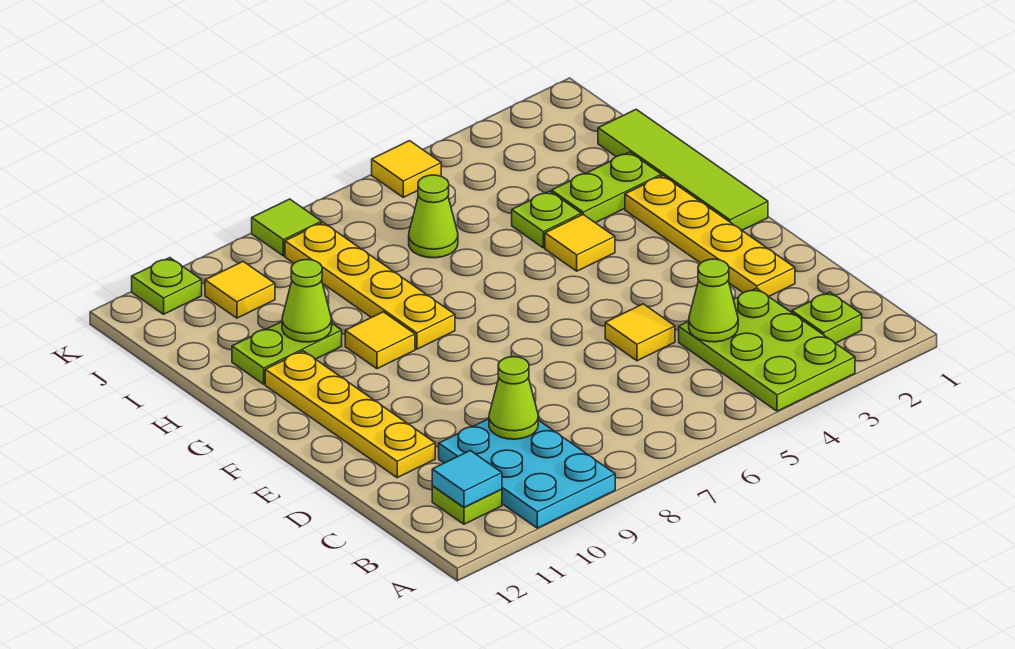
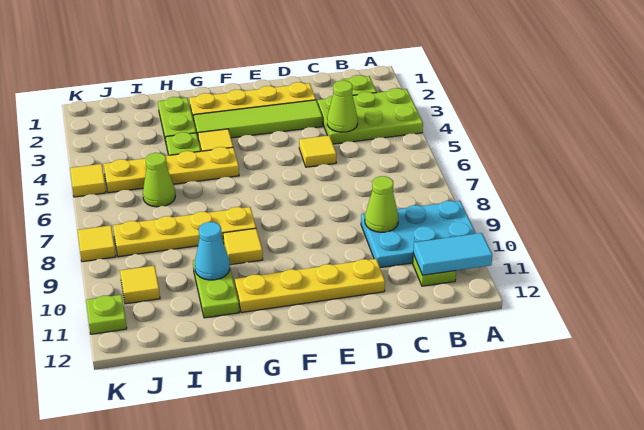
cyan 1x1 tile [432,451,502,507] -> cyan 1x2 tile [413,233,492,275]
lime 1x4 tile [598,109,768,230] -> lime 1x4 tile moved to [193,100,322,138]
none -> yellow 1x4 plate [104,147,239,193]
lime 1x1 cone [282,260,332,342] -> cyan 1x1 cone [195,222,230,280]
lime 1x1 tile [252,199,321,256] -> yellow 1x1 tile [78,225,116,262]

